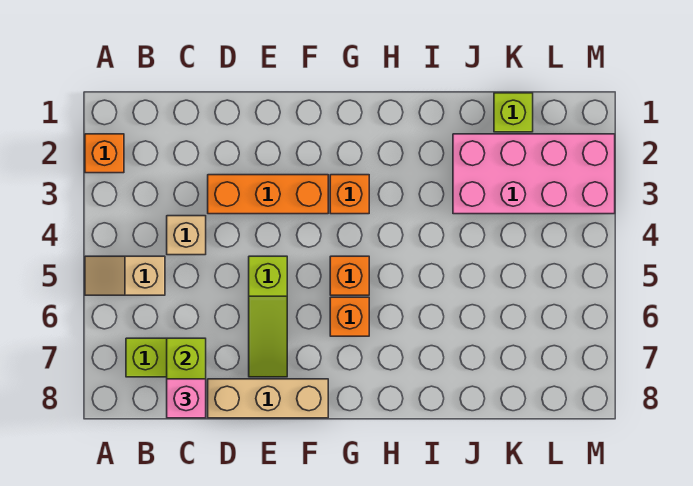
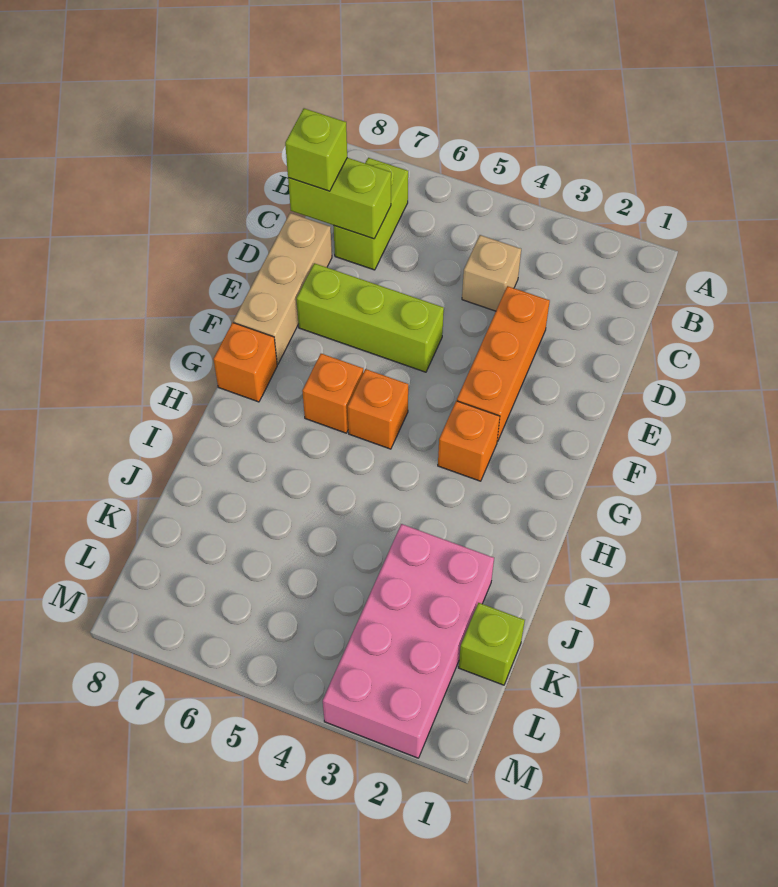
orange 1x1 brick [85,134,124,173] -> orange 1x1 brick moved to [213,323,277,402]
tan 1x2 slope [85,256,165,295] -> none
pink 1x1 brick [167,379,206,418] -> lime 1x1 brick [285,108,347,191]
lime 1x3 slope [249,256,287,377] -> lime 1x3 brick [296,263,444,372]

